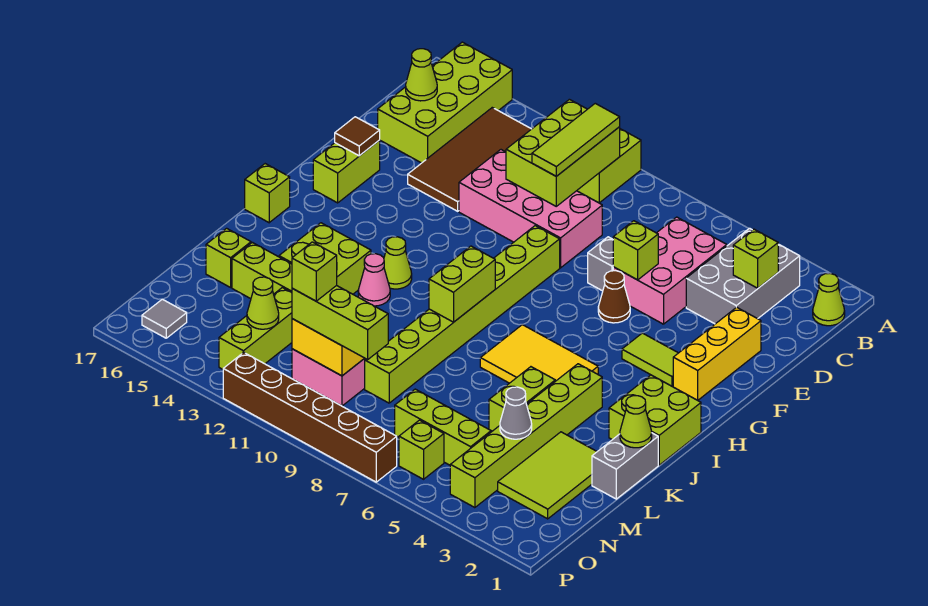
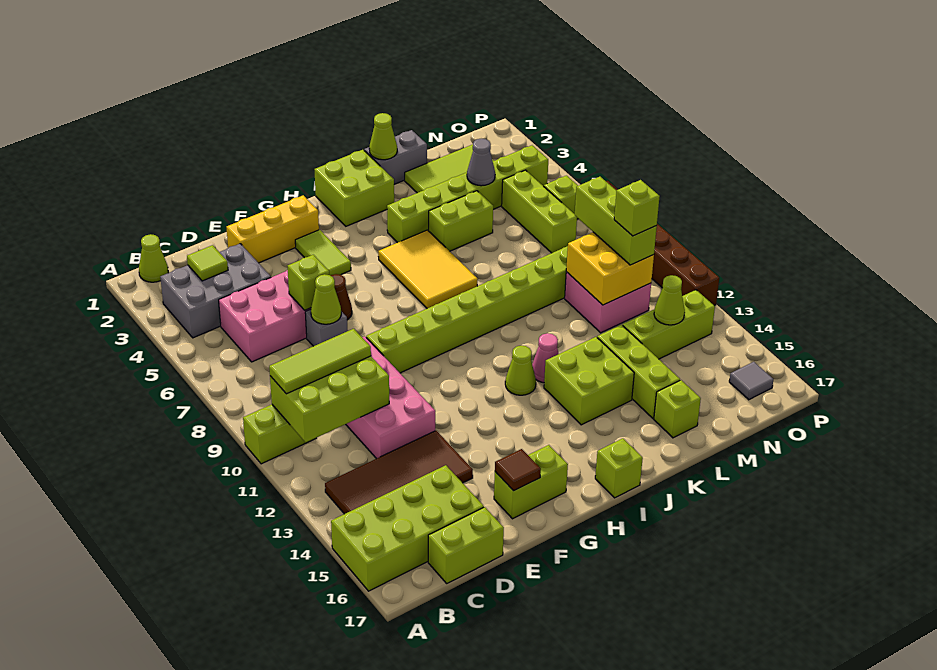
lime 1x1 brick [733,229,778,288] -> lime 1x1 tile [187,245,228,281]
lime 1x1 cone [406,49,437,101] -> lime 1x1 cone moved to [311,274,341,324]
lime 1x2 brick [429,246,495,322] -> lime 1x2 brick moved to [428,507,504,583]

